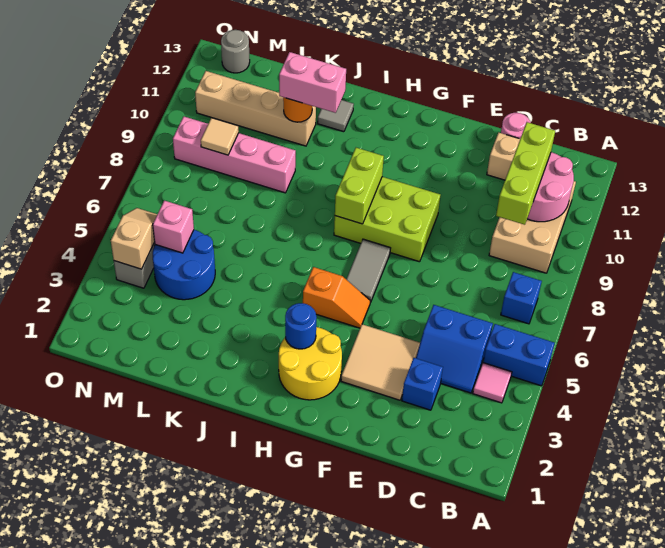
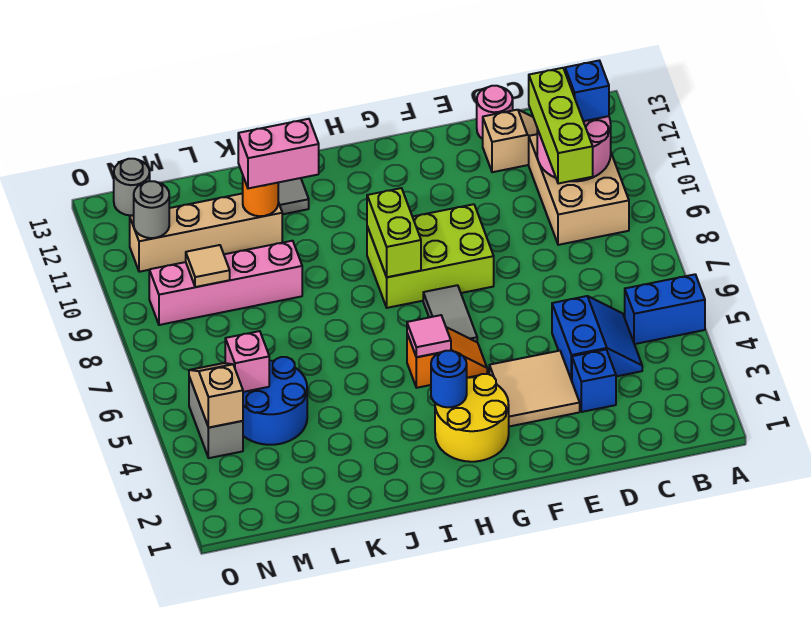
pink 1x1 tile [473,363,512,403] -> pink 1x1 tile moved to [407,315,451,357]
blue 1x1 brick [501,272,542,324] -> blue 1x1 brick moved to [565,61,609,121]
blue 2x2 slope [416,305,493,393] -> blue 2x2 slope turned to [552,296,642,381]
none -> grey 1x1 round brick [134,181,169,238]

